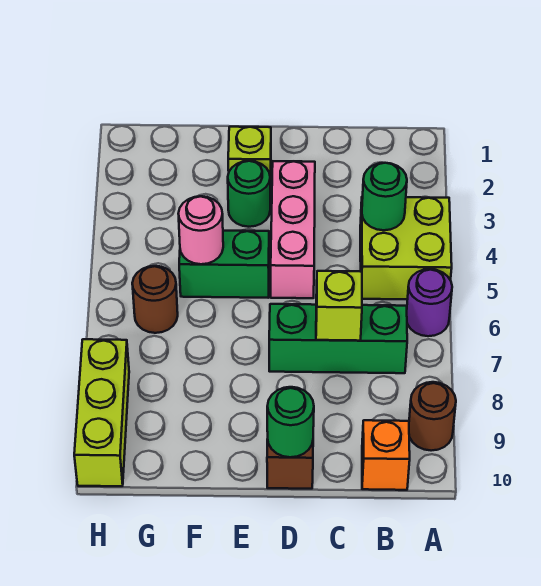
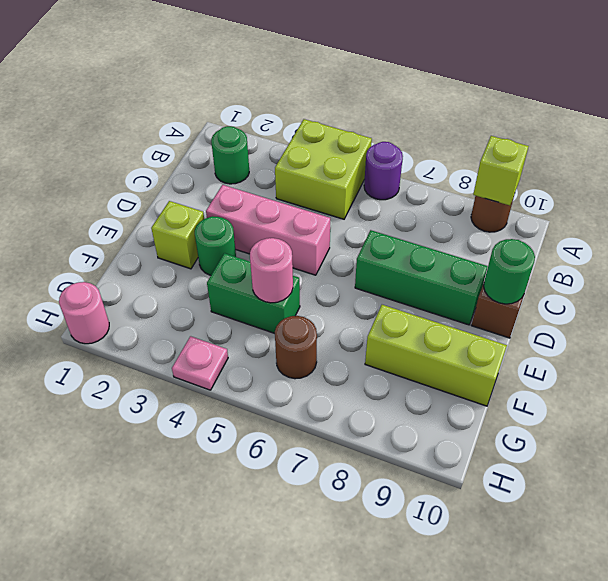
green 1x1 round brick [362,163,407,230] -> green 1x1 round brick moved to [211,126,249,184]
green 1x3 brick [269,304,407,373] -> green 1x3 brick turned to [355,230,488,325]
orange 1x1 brick [362,420,410,490] -> none
lime 1x1 brick [316,271,362,341] -> lime 1x1 brick moved to [473,136,529,205]
green 1x2 brick [179,231,269,298] -> green 1x2 brick turned to [207,253,300,333]
none -> pink 1x1 round brick [59,282,109,344]
none -> pink 1x1 plate [172,336,228,390]
lime 1x3 brick [74,339,129,486] -> lime 1x3 brick moved to [365,305,507,406]

